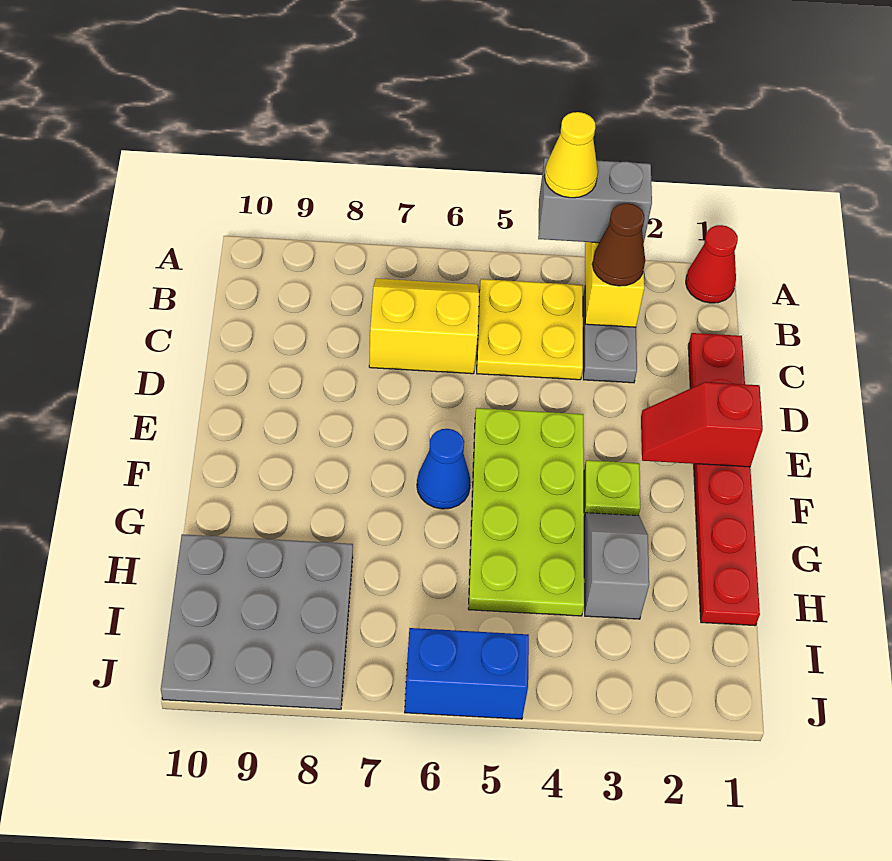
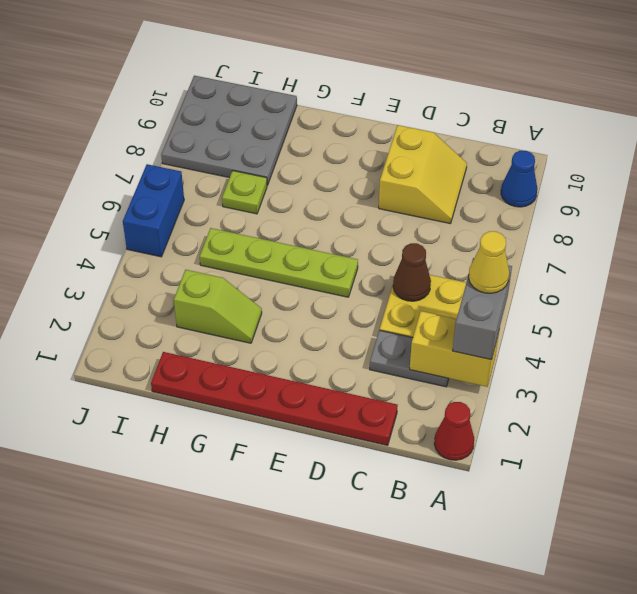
brown 1x1 cone [592,203,645,286] -> brown 1x1 cone moved to [393,243,431,301]
yellow 2x2 slope [369,279,479,374] -> yellow 2x2 slope moved to [379,125,467,224]
red 1x2 slope [641,382,763,467] -> none
lime 2x4 plate [468,408,584,616] -> lime 1x4 plate [200,228,358,297]
lime 1x1 plate [584,460,640,517] -> lime 1x1 plate moved to [222,171,267,214]
blue 1x1 cone [417,429,471,509] -> blue 1x1 cone moved to [501,151,537,207]
grey 1x2 slope [584,513,649,619] -> lime 1x2 slope [174,270,262,343]

